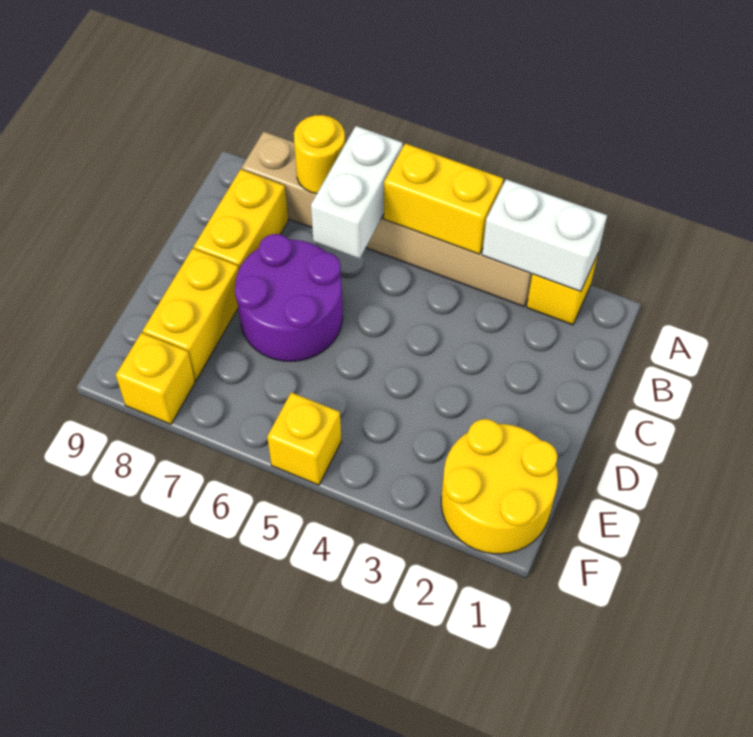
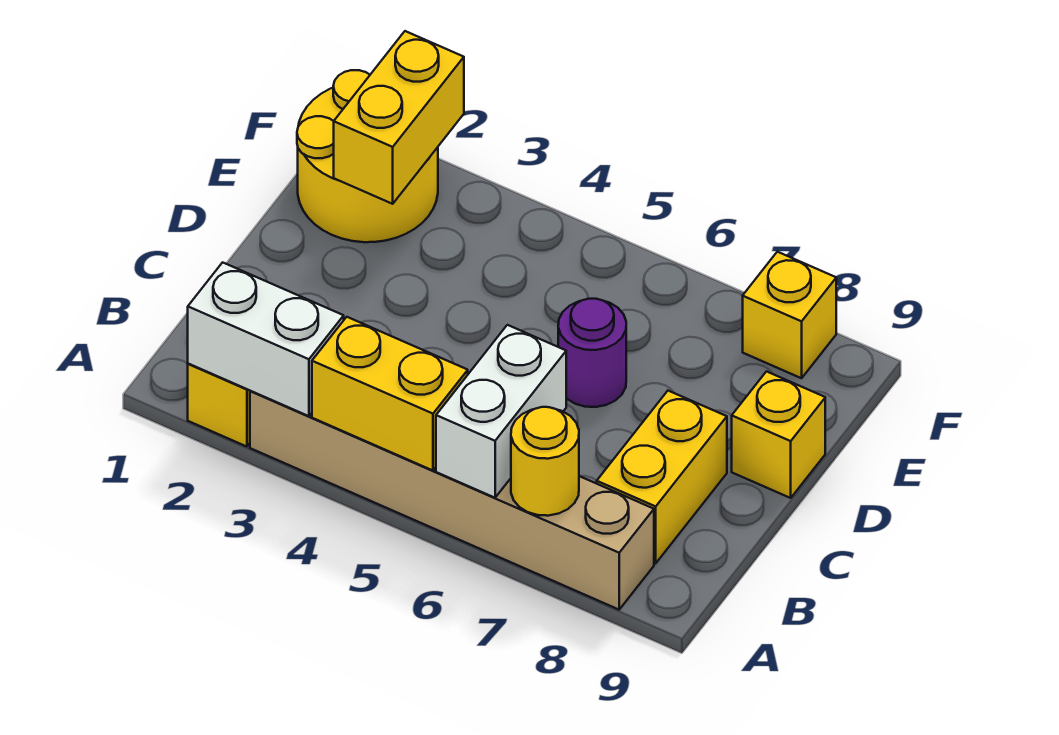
purple 2x2 round brick [235,234,343,361] -> purple 1x1 round brick [558,299,626,407]
yellow 1x2 brick [143,248,239,380] -> yellow 1x2 brick moved to [334,31,464,204]
yellow 1x1 brick [267,393,341,485] -> yellow 1x1 brick moved to [732,372,825,498]

